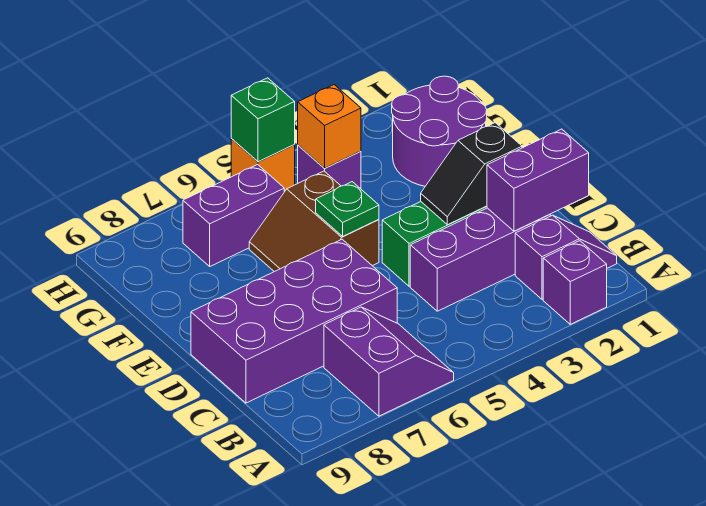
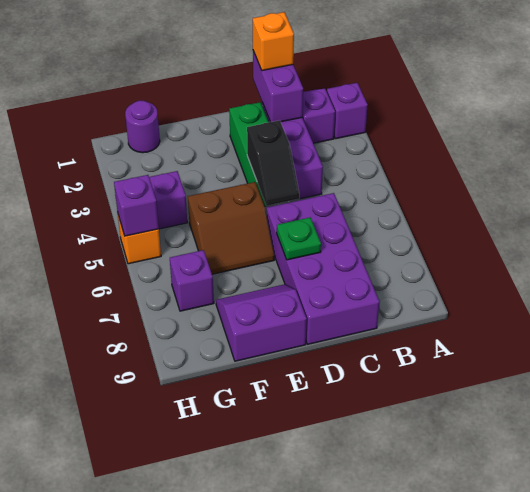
purple 2x2 slope [324,307,454,416] -> purple 2x2 slope moved to [216,284,307,361]
black 1x2 slope [421,123,522,225] -> black 1x2 slope moved to [247,120,299,206]
green 1x1 plate [316,182,379,236] -> green 1x1 plate moved to [277,218,321,260]
purple 2x2 round brick [392,76,487,186] -> purple 1x1 round brick [125,101,160,153]
orange 1x1 brick [298,85,361,168] -> orange 1x1 brick moved to [253,12,294,71]
purple 1x2 brick [183,165,284,266] -> purple 1x1 brick [170,250,214,311]
green 1x1 brick [231,78,295,162] -> purple 1x1 brick [114,175,159,236]

